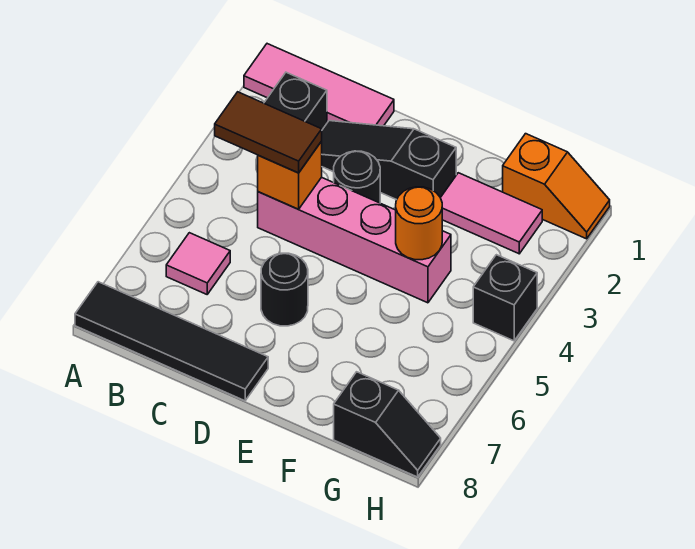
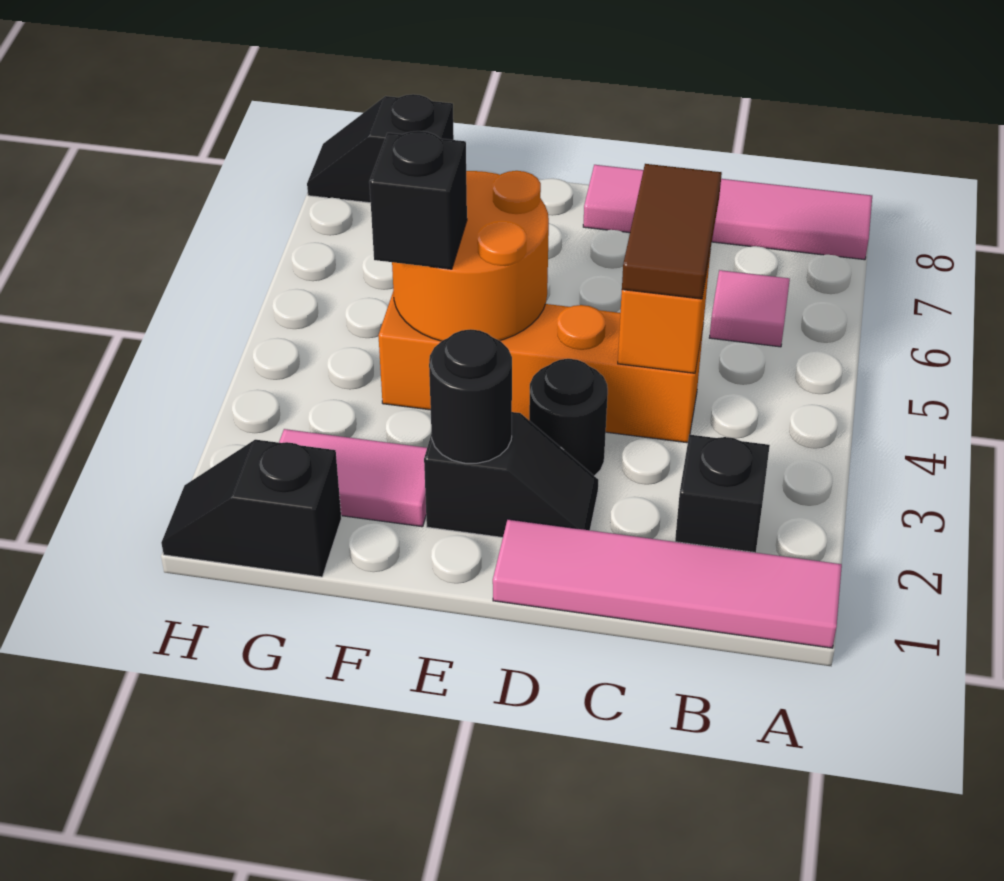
pink 1x3 tile [244,44,394,126] -> pink 1x4 tile [493,519,842,648]
black 1x4 tile [75,282,268,401] -> pink 1x4 tile [583,165,872,260]
brown 1x2 tile [215,92,322,173] -> brown 1x2 tile turned to [622,164,722,299]
black 1x3 slope [322,121,456,200] -> black 1x2 slope [424,412,598,538]
pink 1x4 brick [258,177,451,303] -> orange 1x4 brick [378,291,703,443]
black 1x1 round brick [261,253,308,326] -> black 1x1 round brick moved to [429,329,512,463]
orange 1x1 round brick [396,187,442,260] -> orange 2x2 round brick [392,171,549,341]
orange 1x2 slope [503,134,610,239] -> black 1x2 slope [161,440,341,577]
black 1x1 brick [473,255,537,341] -> black 1x1 brick moved to [369,131,467,269]

